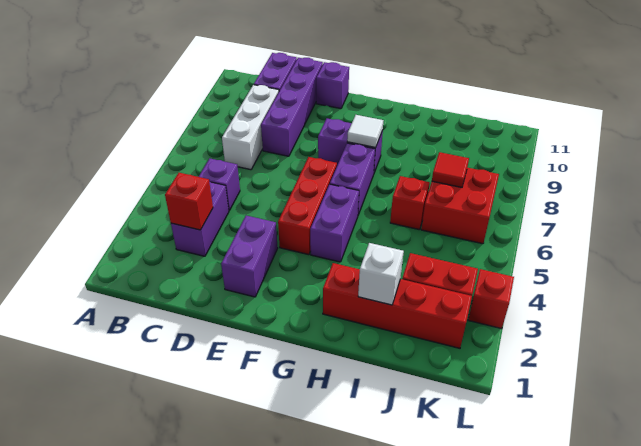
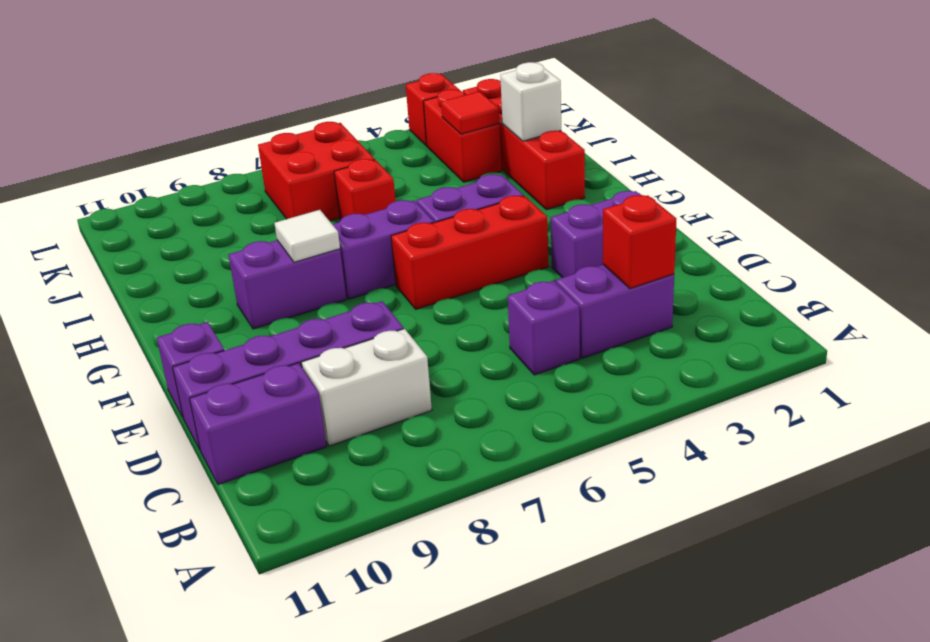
white 1x3 brick [222,85,279,170] -> white 1x2 brick [301,329,432,446]
purple 1x2 brick [318,118,383,173] -> purple 1x2 brick turned to [228,240,346,329]
red 1x1 tile [432,152,469,187] -> red 1x1 tile moved to [441,91,499,134]

